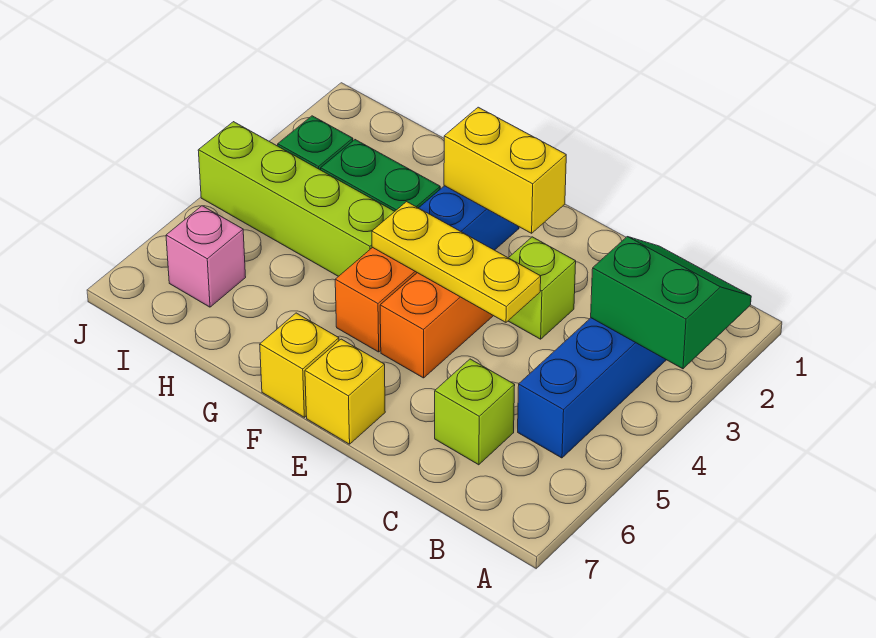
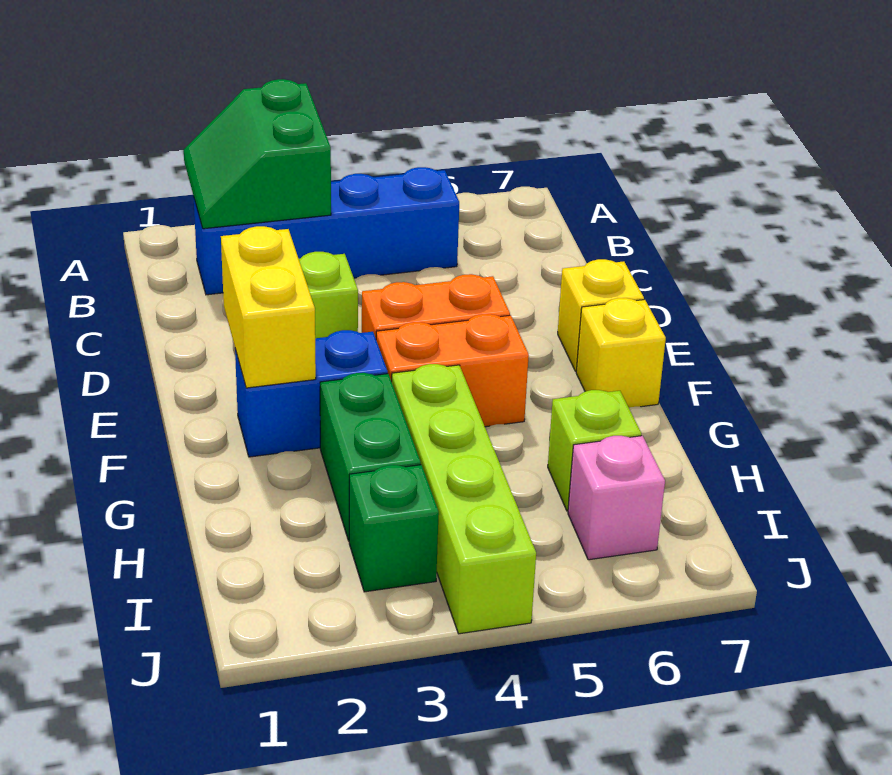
lime 1x1 brick [435,359,515,465] -> lime 1x1 brick moved to [548,390,641,511]
yellow 1x3 plate [372,202,541,322] -> none

